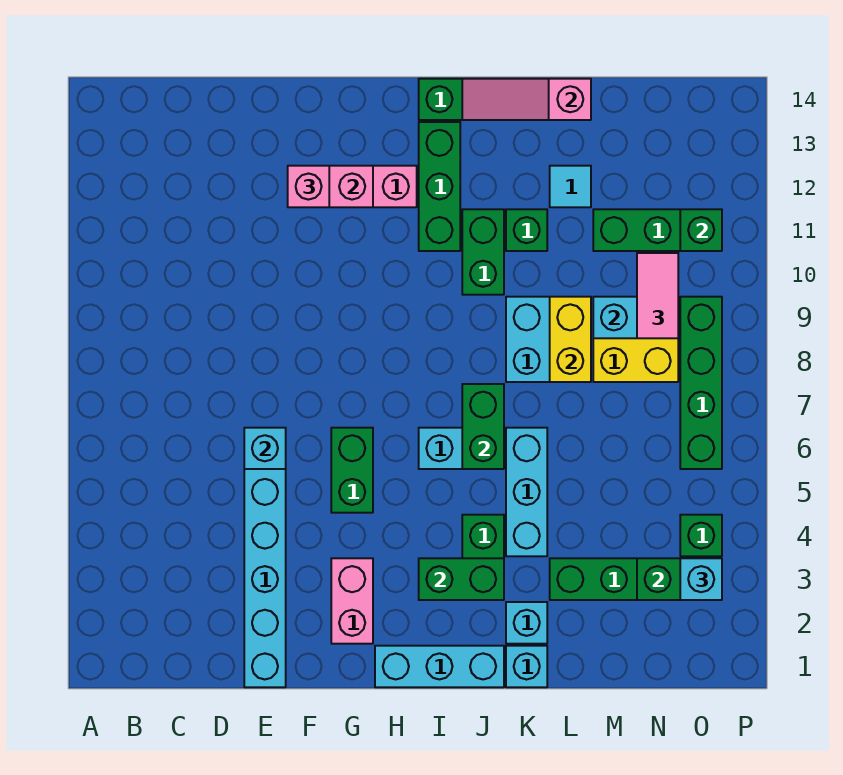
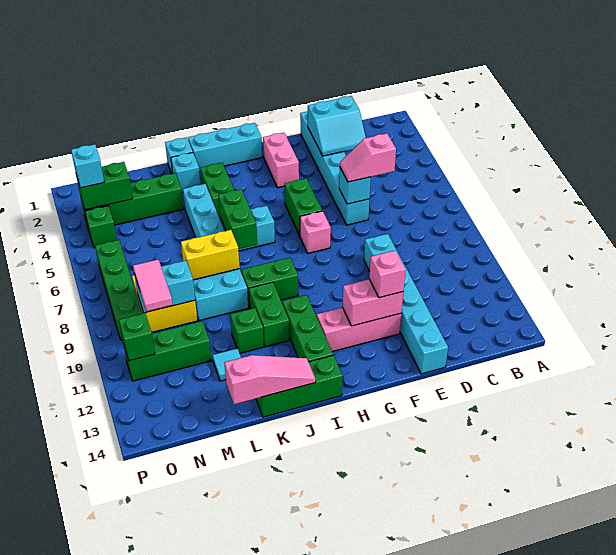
none -> cyan 2x2 slope [308,96,366,156]
none -> pink 1x2 slope [340,133,396,182]
none -> cyan 1x6 brick [364,234,448,374]
none -> pink 1x1 brick [300,211,331,253]
green 1x2 brick [419,558,504,600] -> green 1x2 brick moved to [241,258,298,308]
yellow 1x2 brick [550,297,591,382] -> yellow 1x2 brick turned to [181,230,240,280]

